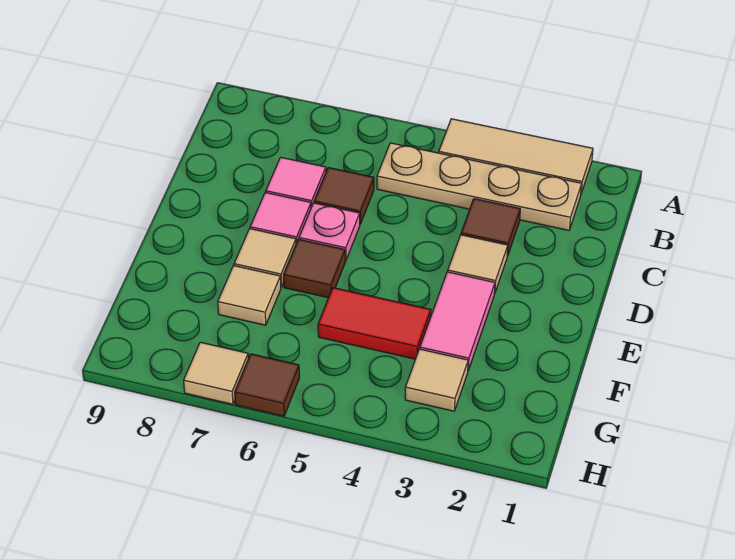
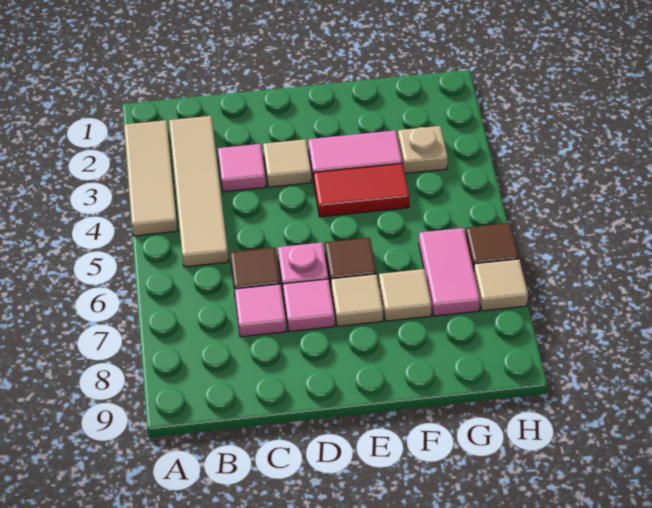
tan 1x4 plate [377,143,582,230] -> tan 1x4 tile [169,116,229,267]
brown 1x1 tile [461,199,520,256] -> pink 1x1 tile [218,144,266,192]
red 1x2 tile [318,288,431,359] -> red 1x2 tile turned to [314,163,409,217]
tan 1x1 tile [405,349,468,411] -> tan 1x1 plate [398,126,448,173]
none -> pink 1x2 tile [419,228,480,316]

